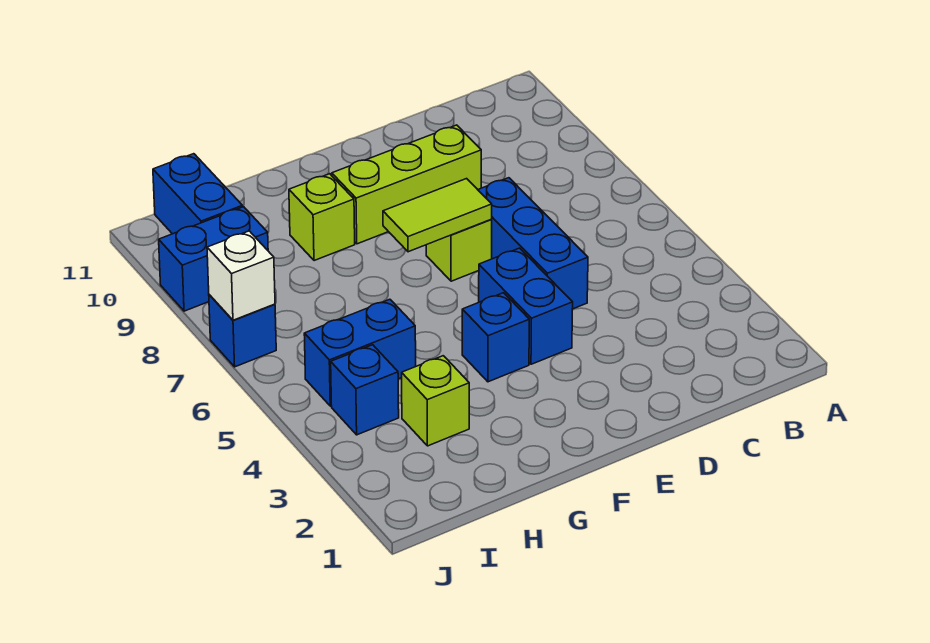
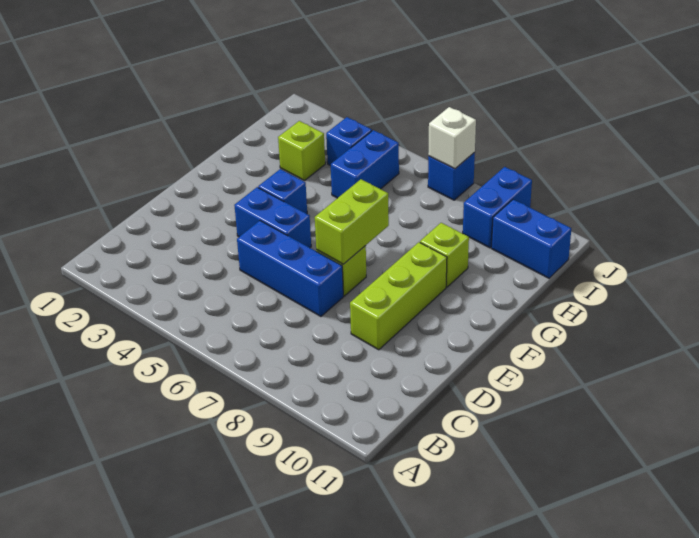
lime 1x2 tile [383,179,492,252] -> lime 1x2 brick [315,179,389,264]

